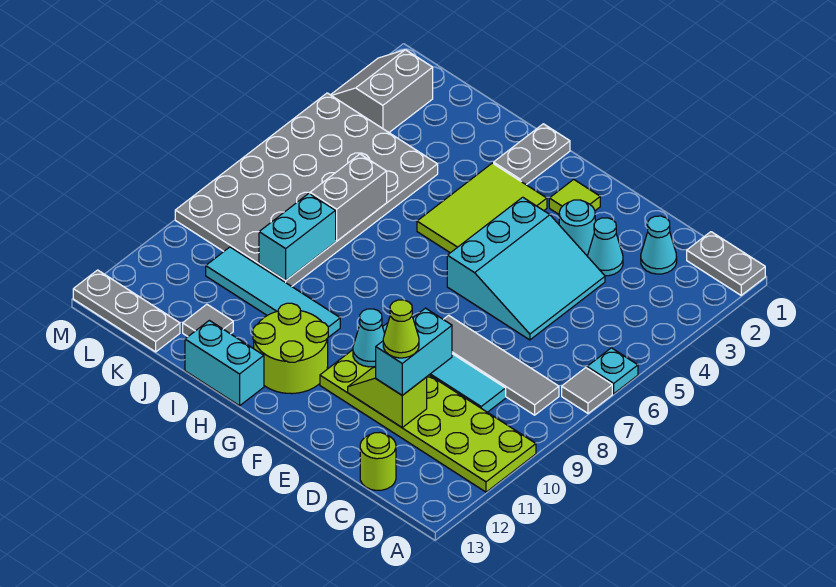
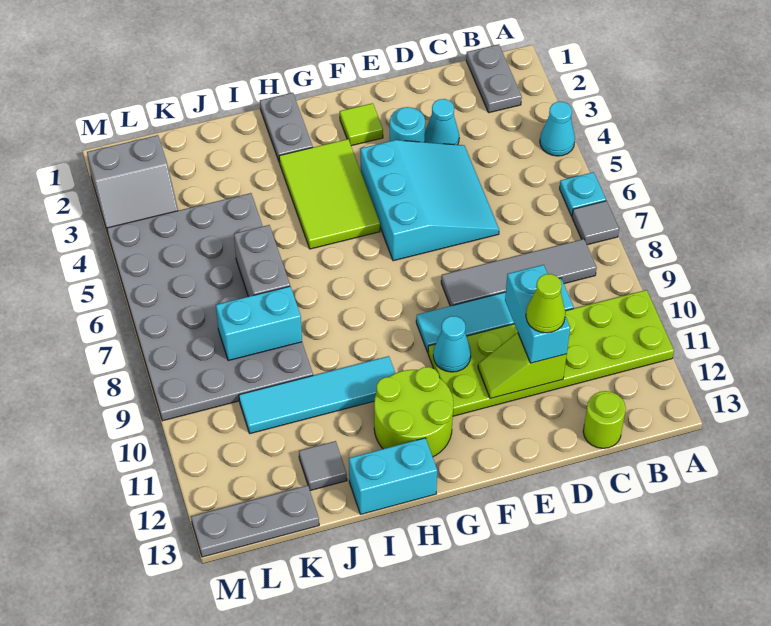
grey 1x2 plate [687,232,765,295] -> grey 1x2 plate turned to [466,44,522,113]
cyan 1x1 cone [641,216,677,274] -> cyan 1x1 cone moved to [540,102,575,156]
cyan 1x2 brick [259,194,336,281] -> cyan 1x2 brick turned to [216,286,302,361]
grey 2x2 slope [331,50,433,132] -> grey 2x2 slope turned to [87,135,178,233]

